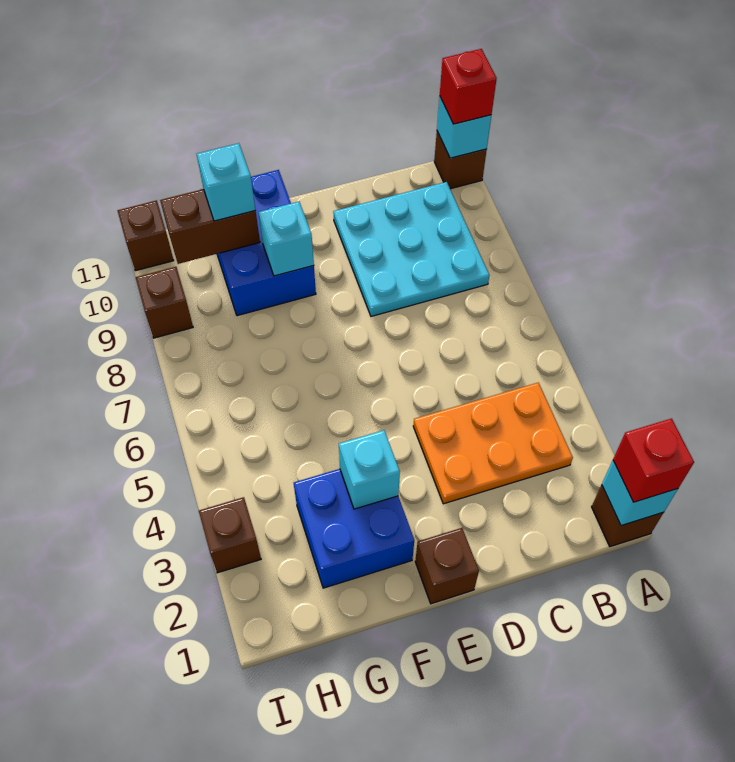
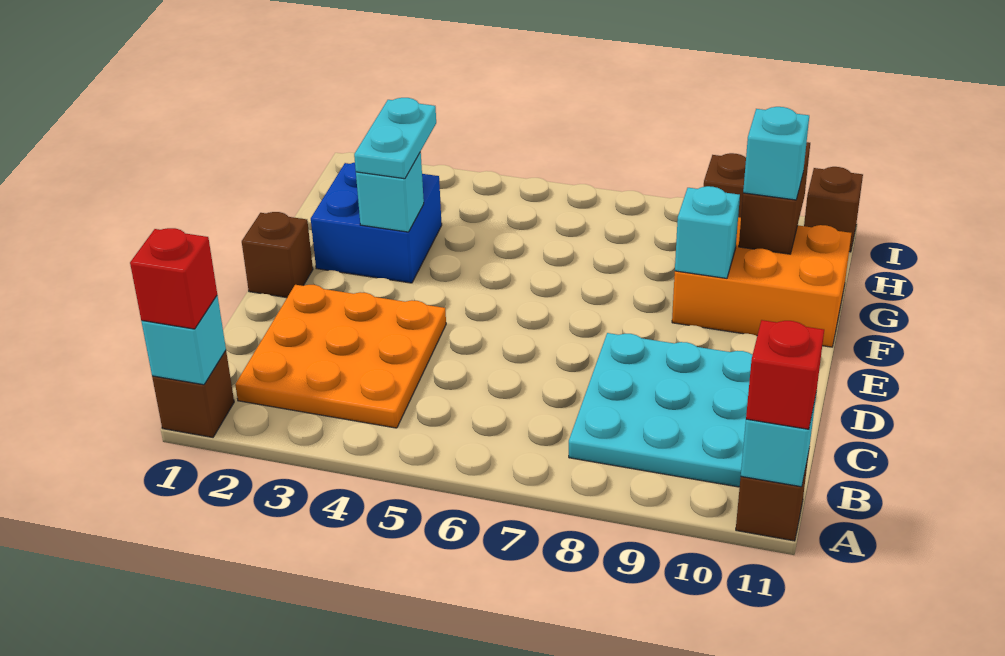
orange 2x3 plate [413,383,573,504] -> orange 3x3 plate [235,285,446,428]
none -> cyan 1x2 plate [354,98,436,179]
blue 2x3 brick [200,170,316,316] -> orange 2x3 brick [672,217,851,347]
brown 1x1 brick [199,497,261,573] -> none

